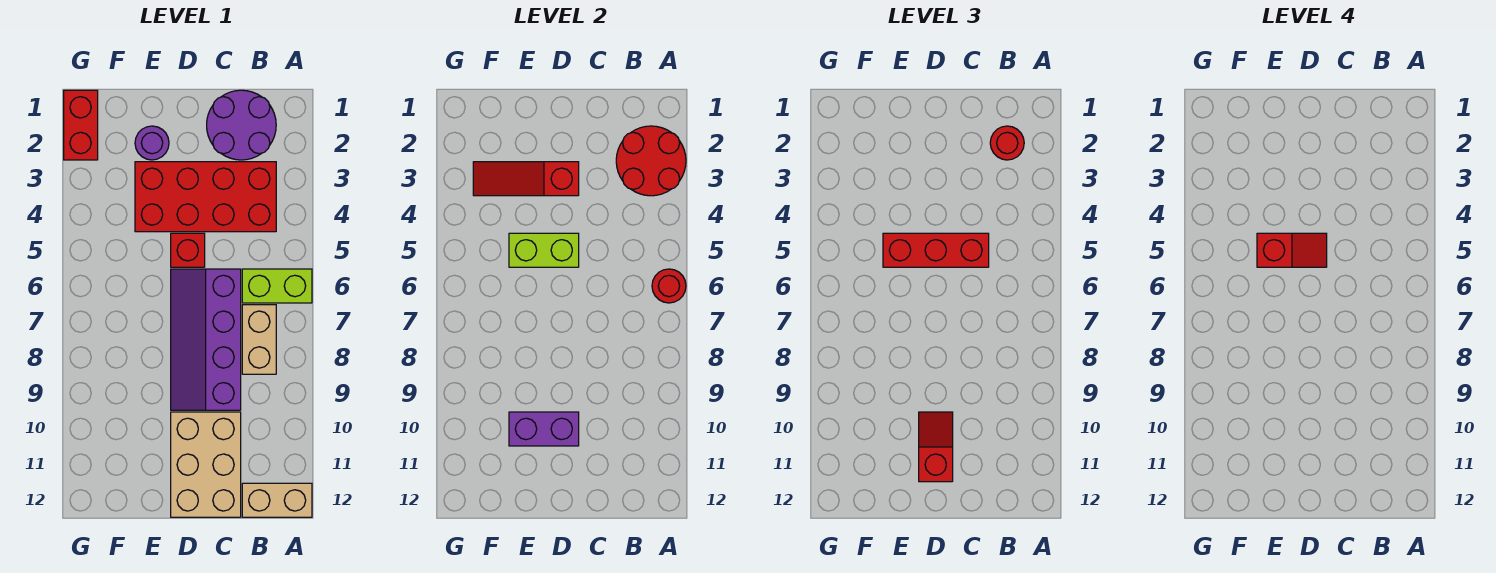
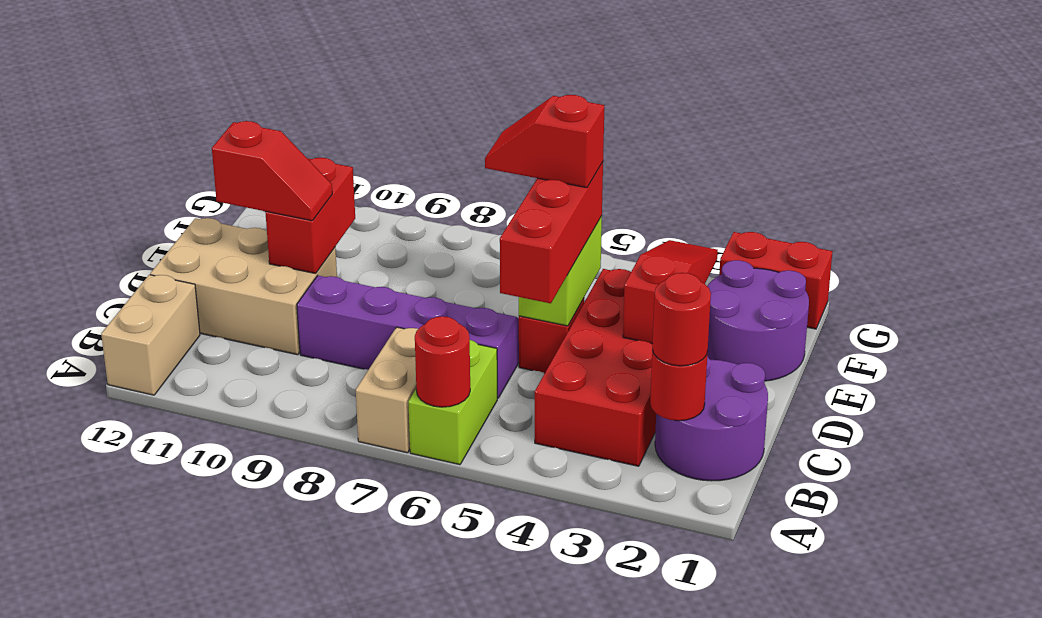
red 2x2 round brick [616,126,686,196] -> red 1x1 round brick [650,350,708,421]
tan 1x2 brick [242,305,276,374] -> tan 1x2 brick turned to [356,327,418,453]
red 1x2 slope [1257,233,1327,267] -> red 1x2 slope turned to [485,95,604,188]
purple 1x2 brick [509,412,579,446] -> red 1x2 brick [265,158,355,274]
purple 1x1 round brick [135,126,169,160] -> purple 2x2 round brick [707,260,809,381]

